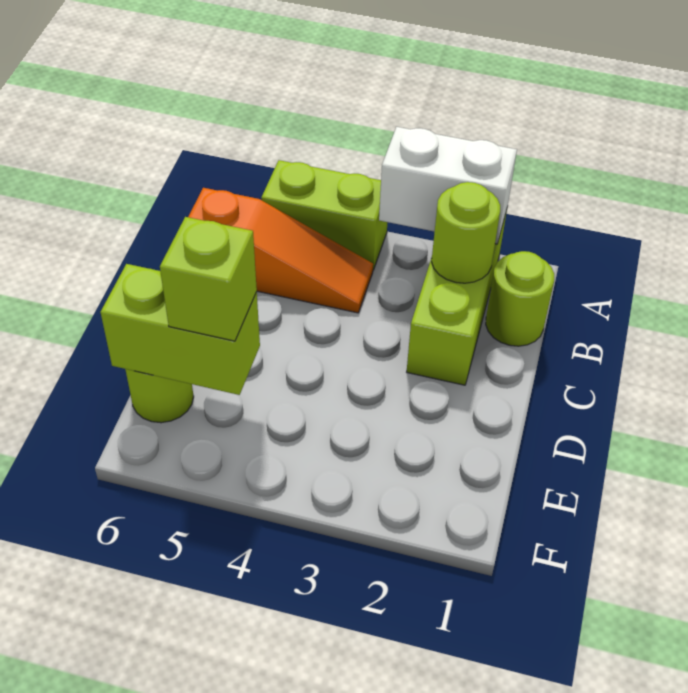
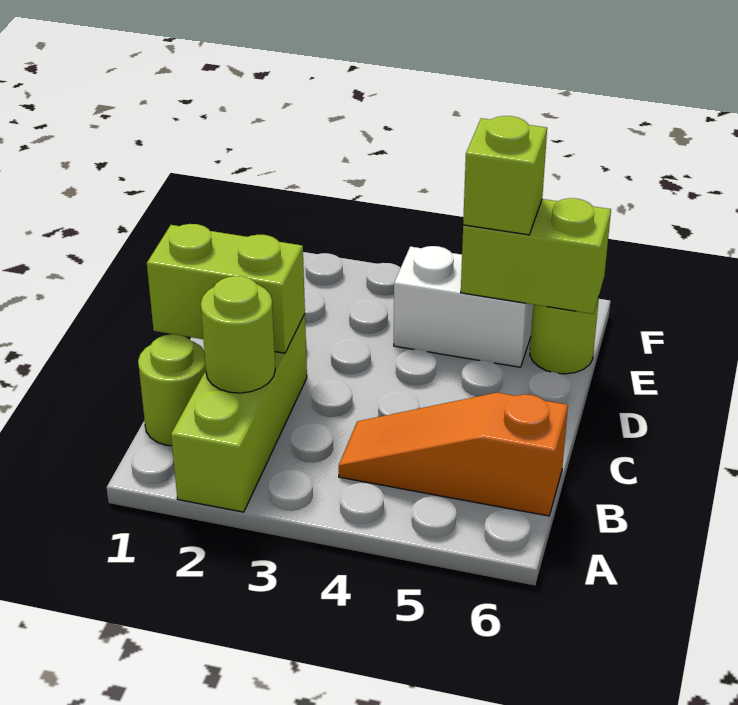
white 1x2 brick [379,127,517,244] -> white 1x2 brick moved to [394,246,533,367]
lime 1x2 brick [261,160,387,270] -> lime 1x2 brick moved to [147,224,305,353]

